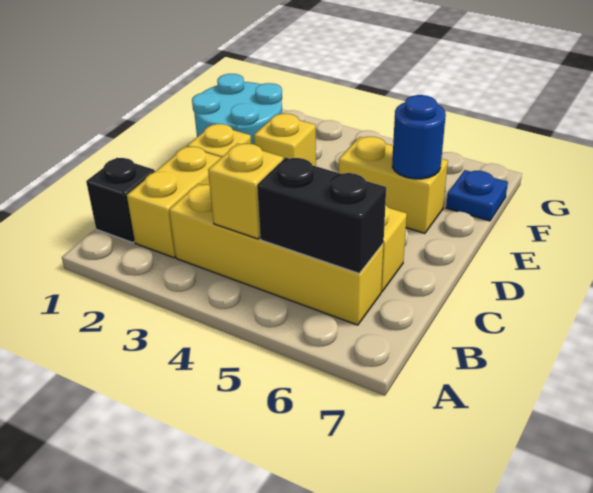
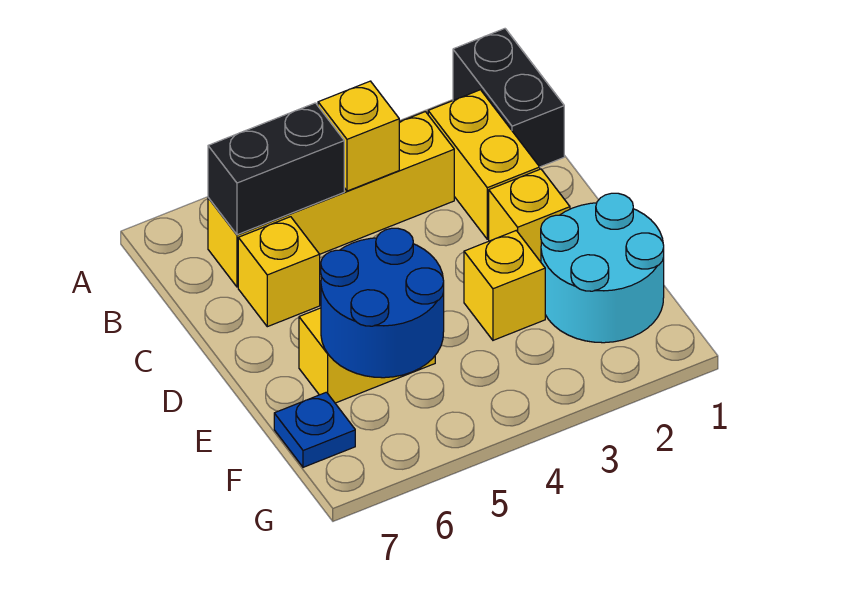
black 1x1 brick [86,158,155,243] -> black 1x2 brick [453,29,564,167]
blue 1x1 round brick [392,95,446,179] -> blue 2x2 round brick [321,228,444,378]

